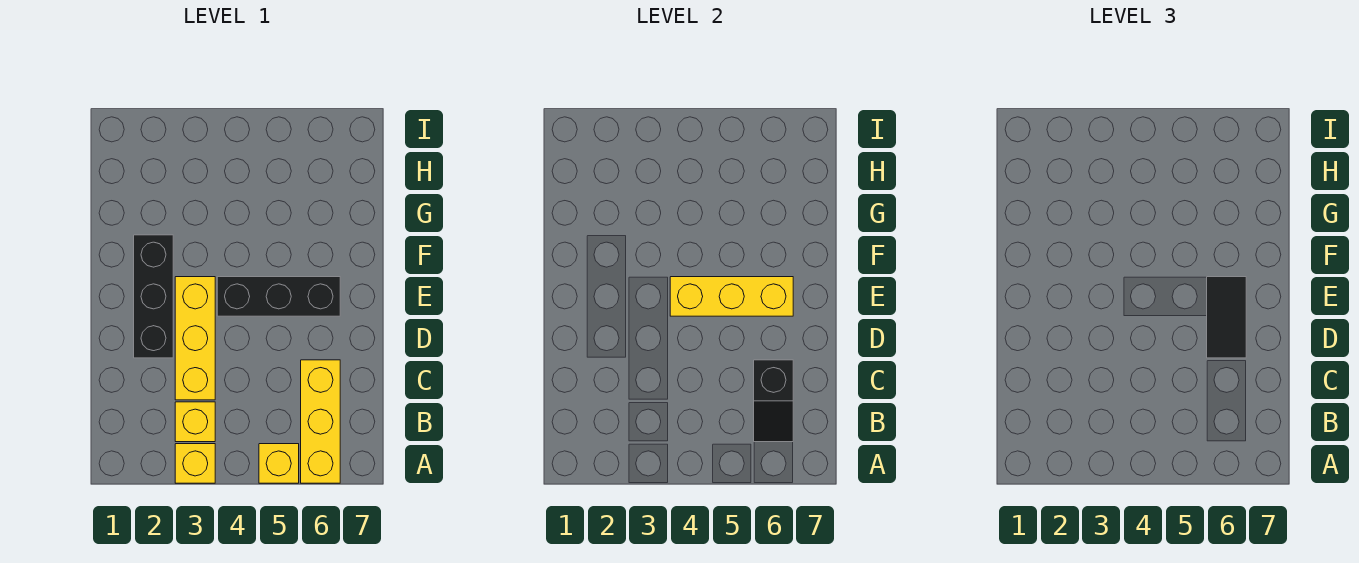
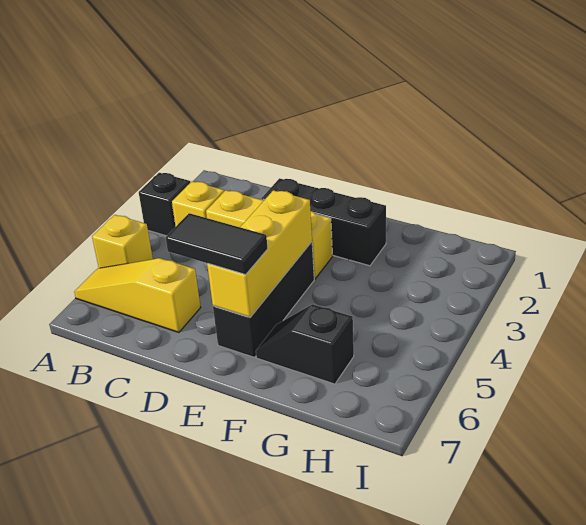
yellow 1x1 brick [175,444,215,483] -> black 1x1 brick [139,173,191,236]
yellow 1x3 brick [301,360,340,483] -> yellow 1x3 slope [74,258,201,332]
black 1x2 slope [754,360,793,442] -> black 1x2 slope moved to [256,304,354,384]

